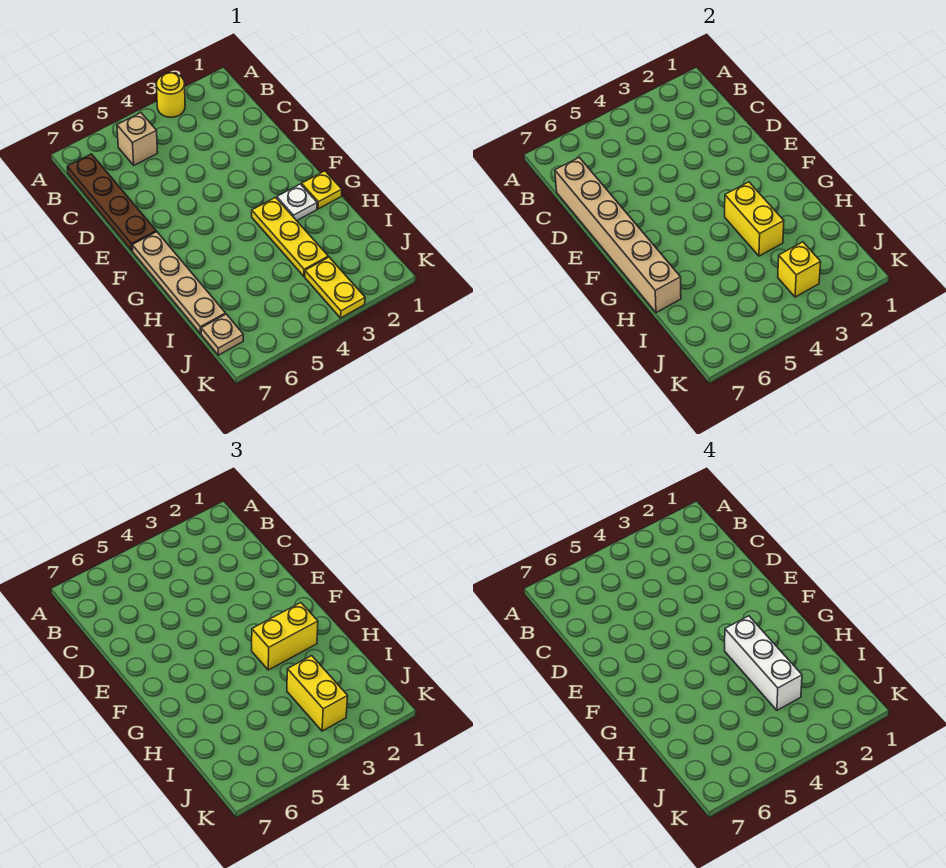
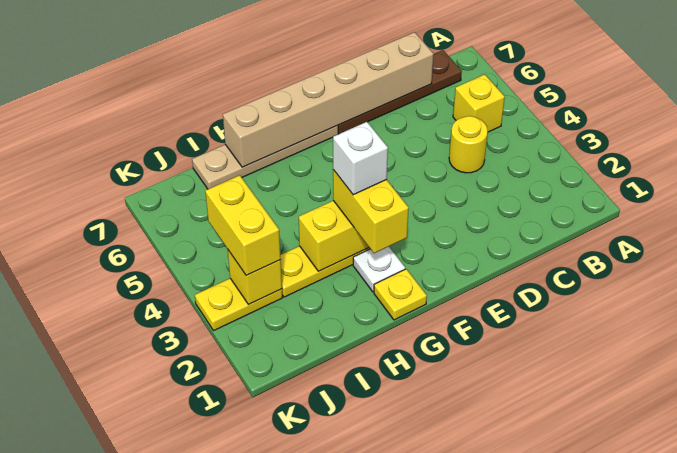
yellow 1x1 round brick [156,73,185,117] -> yellow 1x1 round brick moved to [449,116,488,173]
tan 1x1 brick [117,113,158,165] -> yellow 1x1 brick [453,74,505,132]
white 1x3 brick [725,616,802,710] -> white 1x1 brick [333,122,388,195]
yellow 1x2 brick [287,656,348,731] -> yellow 1x2 brick turned to [205,175,281,276]
tan 1x1 plate [201,314,243,355] -> none

